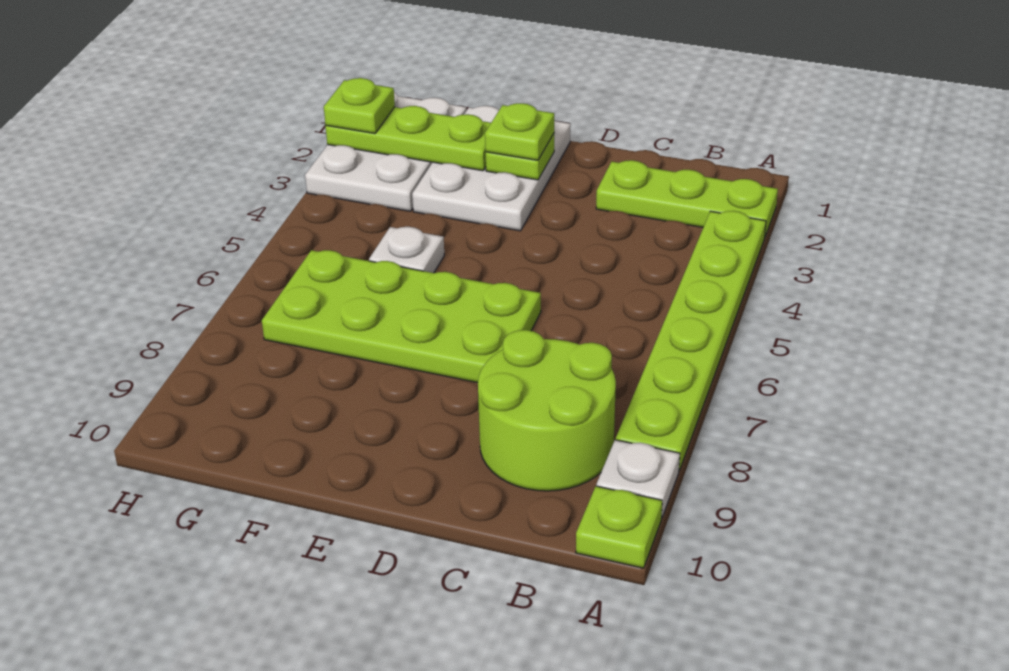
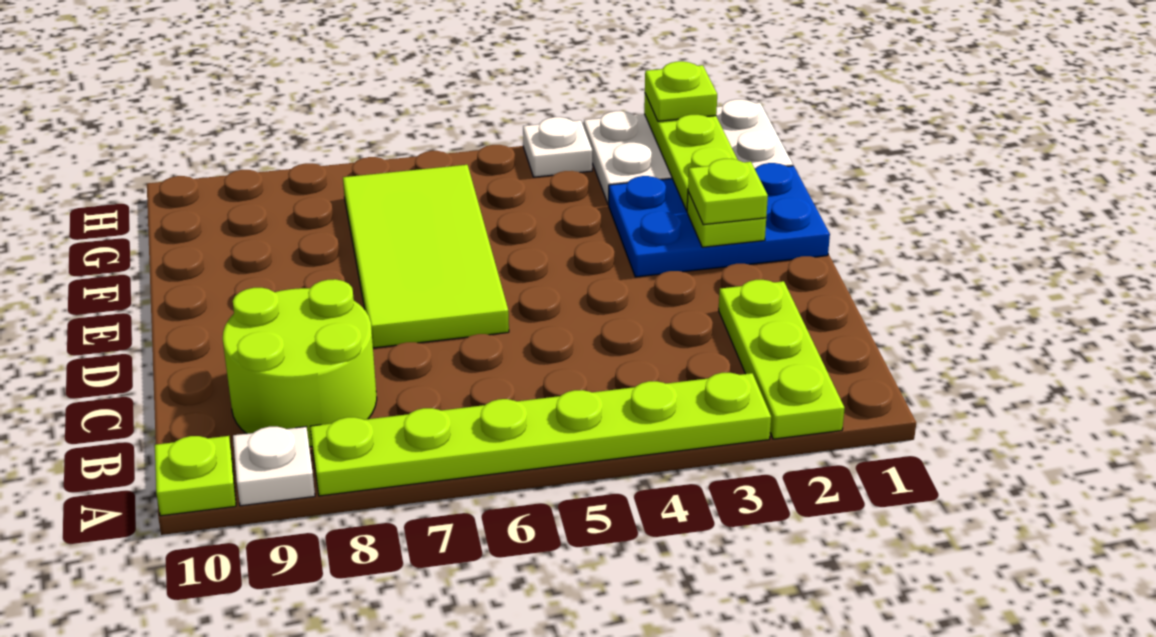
lime 2x4 plate [262,250,541,383] -> lime 2x4 tile [343,165,509,348]
white 2x3 plate [412,106,571,231] -> blue 2x3 plate [609,163,830,277]
white 1x1 plate [369,227,444,273] -> white 1x1 plate moved to [523,117,592,177]

